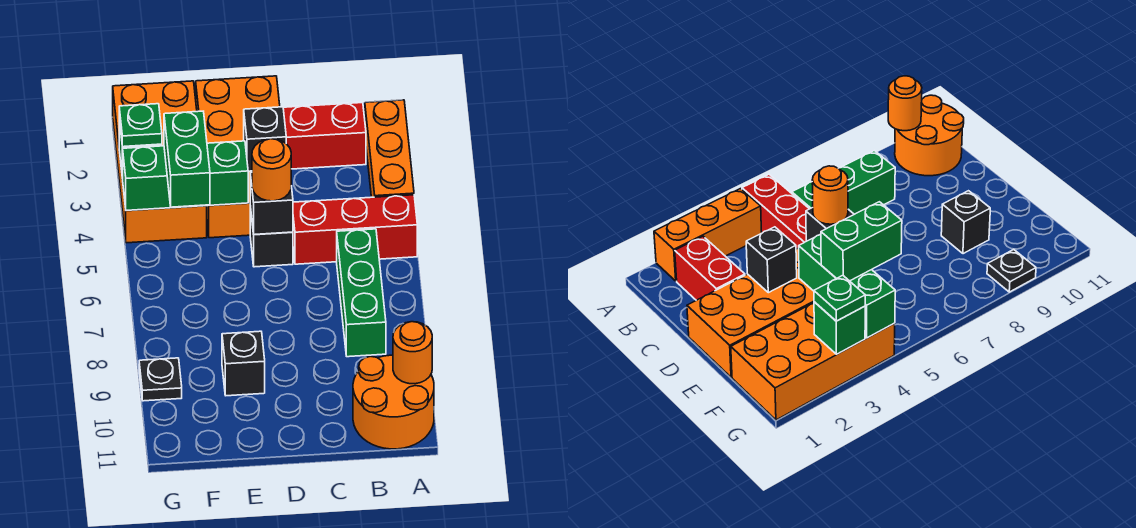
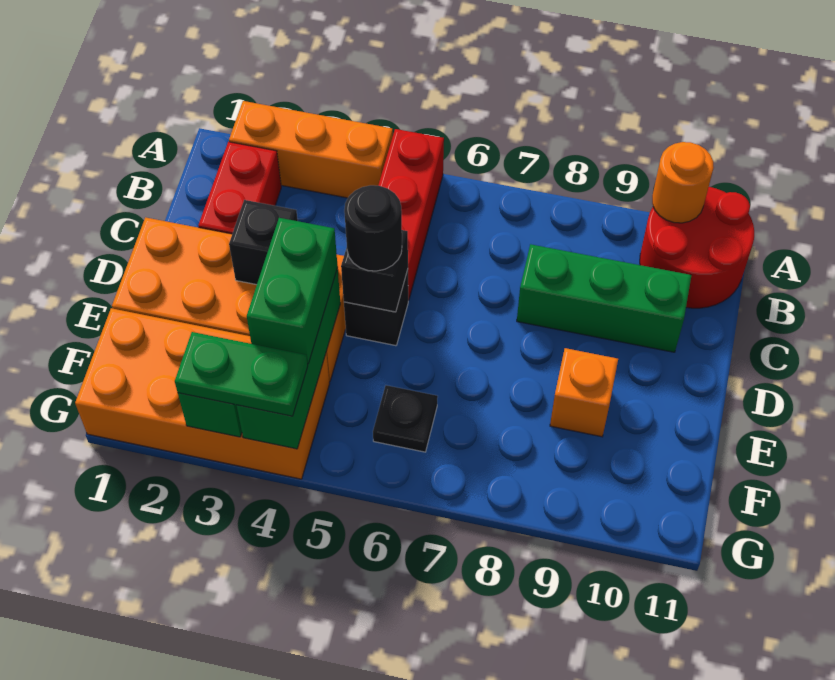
orange 2x2 round brick [353,355,434,449] -> red 2x2 round brick [640,187,754,308]
green 1x3 brick [337,229,386,357] -> green 1x3 brick moved to [517,244,691,352]
orange 1x1 round brick [252,139,291,201] -> black 1x1 round brick [344,185,402,271]
black 1x1 brick [222,331,265,396] -> orange 1x1 brick [550,348,618,437]
green 1x2 brick [164,111,210,207] -> green 1x2 brick turned to [247,218,338,364]
green 1x1 plate [119,104,162,147] -> green 1x2 plate [175,332,308,416]
black 1x1 plate [139,358,182,401] -> black 1x1 plate moved to [373,385,438,452]

